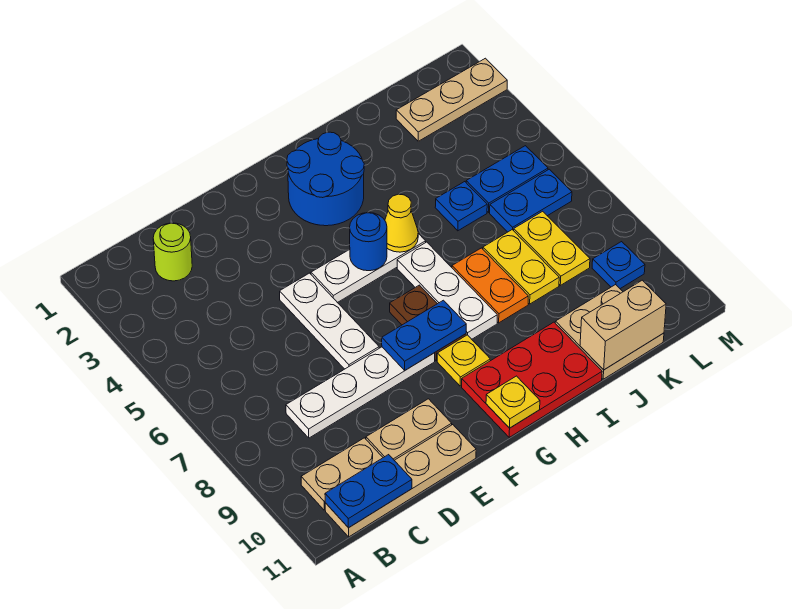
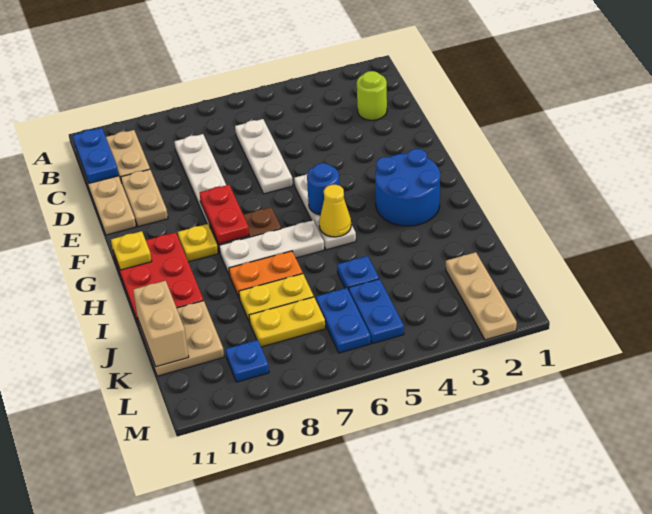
white 1x3 plate [280,273,379,369] -> white 1x3 plate turned to [235,119,293,194]
blue 1x2 plate [382,300,466,370] -> red 1x2 plate [199,185,249,244]

